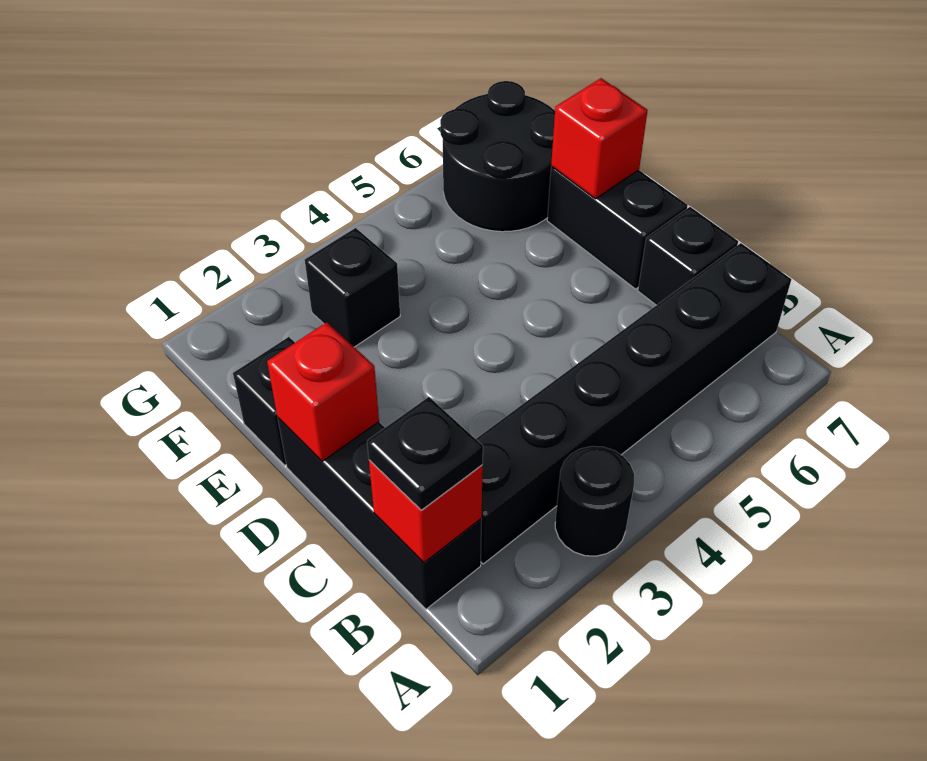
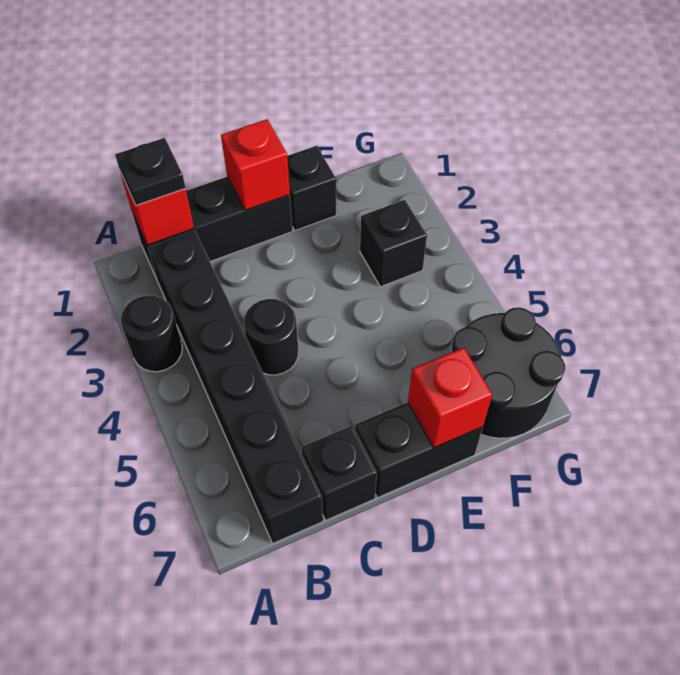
none -> black 1x1 round brick [244,299,298,375]

